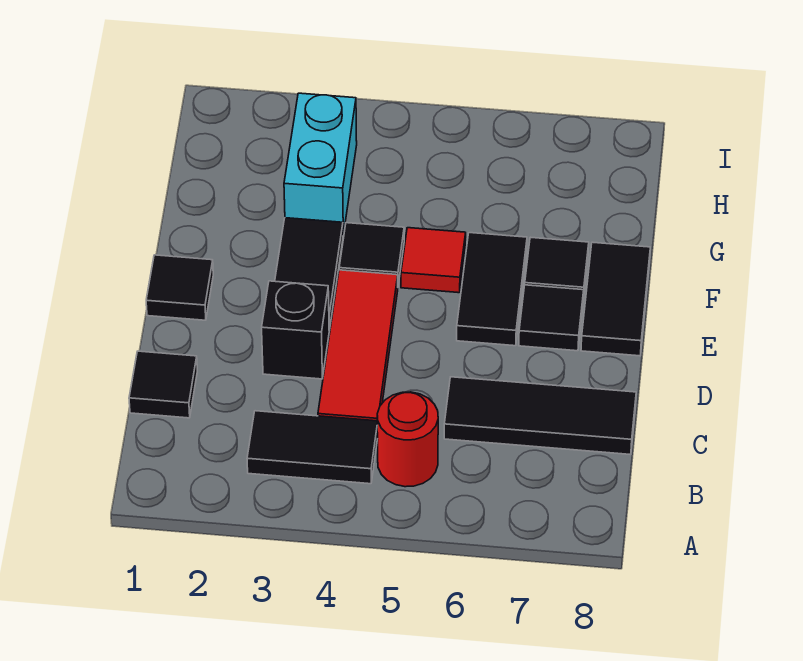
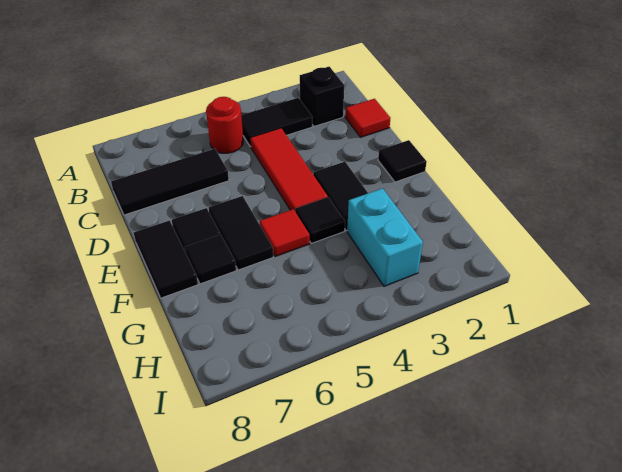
black 1x1 tile [129,351,197,418] -> red 1x1 tile [345,99,390,137]
black 1x1 brick [262,281,329,379] -> black 1x1 brick moved to [300,67,344,126]

